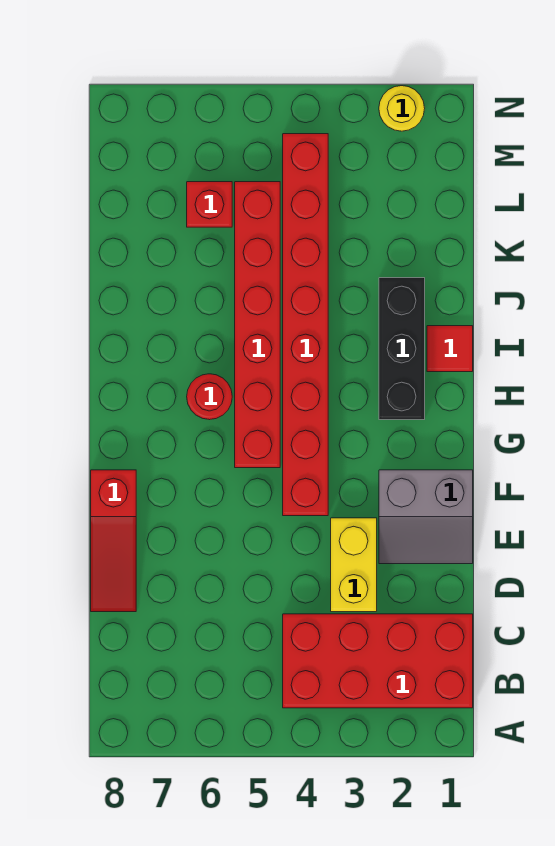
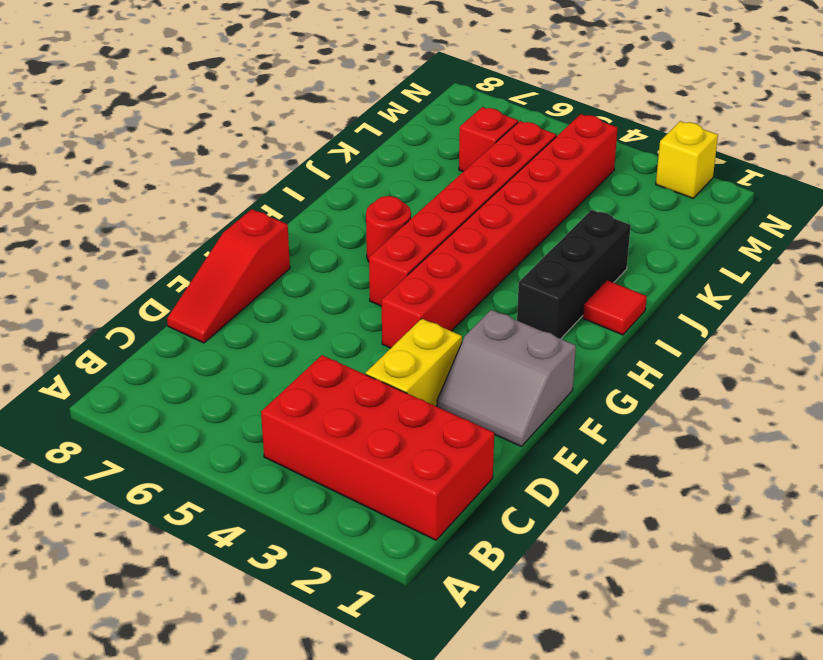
yellow 1x1 round brick [379,86,425,131] -> yellow 1x1 brick [656,121,718,198]

